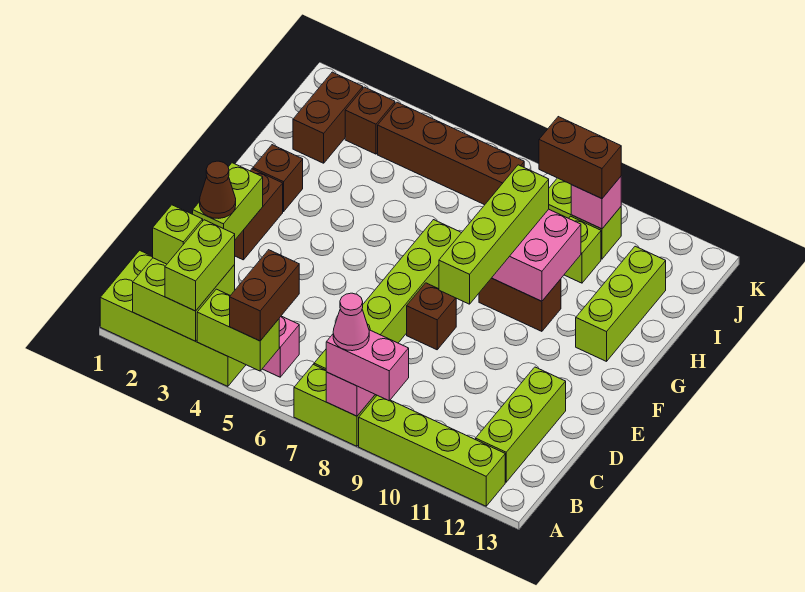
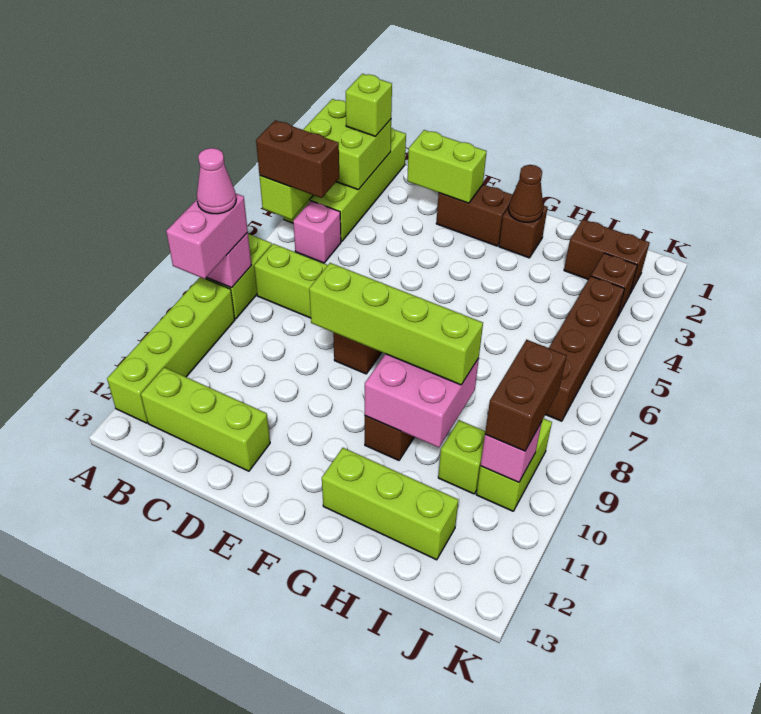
lime 1x2 brick [165,220,235,311] -> none
brown 1x1 cone [200,161,236,218] -> brown 1x1 cone moved to [509,165,543,222]

